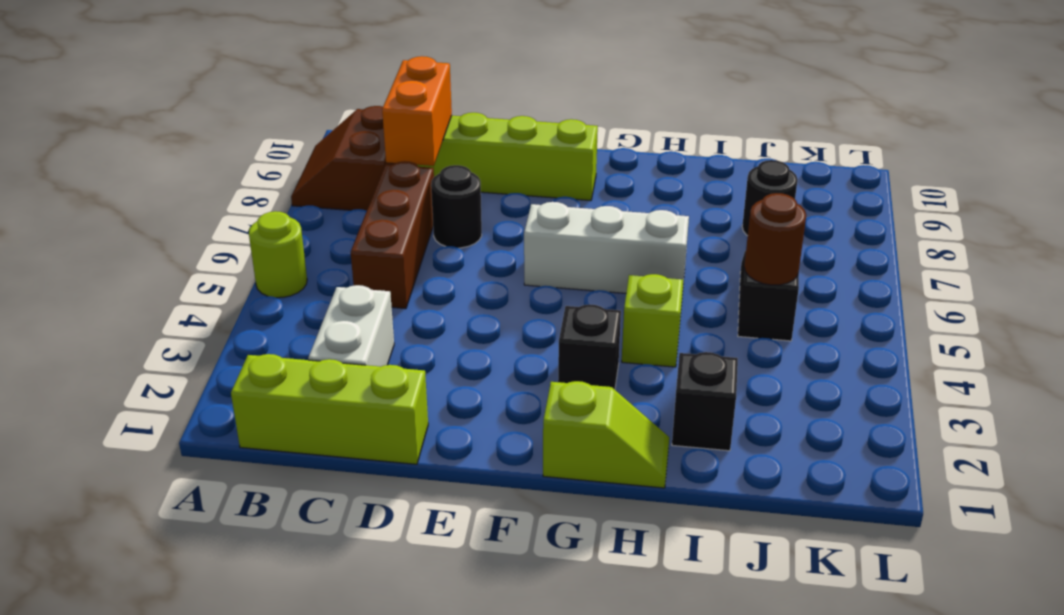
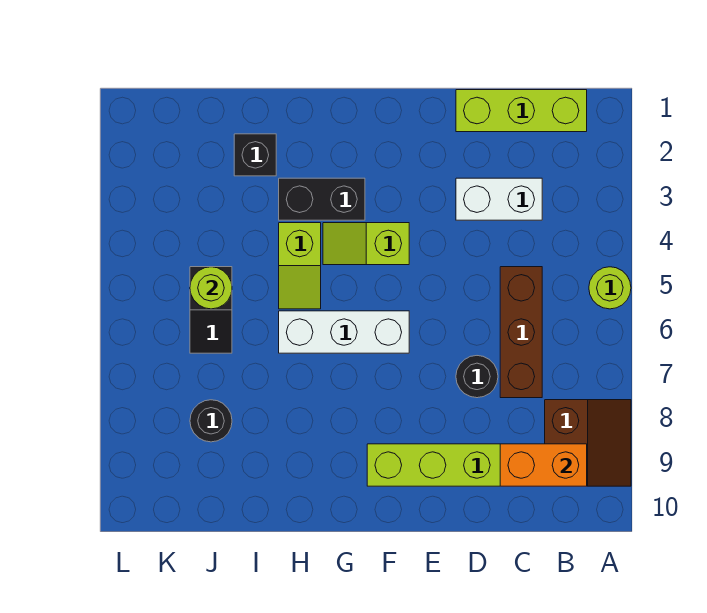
white 1x2 brick [308,285,394,367] -> white 1x2 brick turned to [456,178,542,220]
orange 1x2 brick [382,56,452,166] -> orange 1x2 brick turned to [500,444,587,486]
lime 1x2 slope [543,381,669,488] -> lime 1x2 slope moved to [323,223,409,265]
black 1x1 brick [558,304,621,390] -> black 1x2 brick [279,178,365,220]
brown 1x1 round brick [744,193,806,285] -> lime 1x1 round brick [190,267,232,309]

